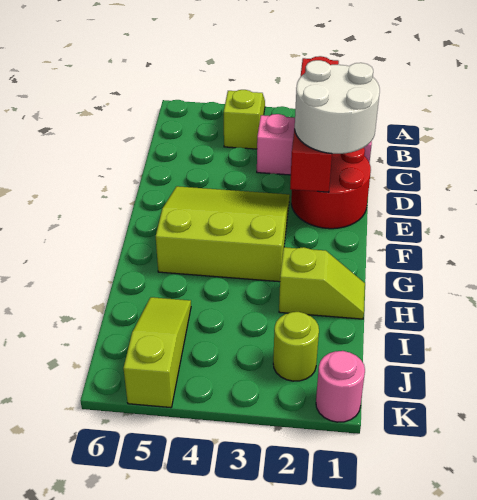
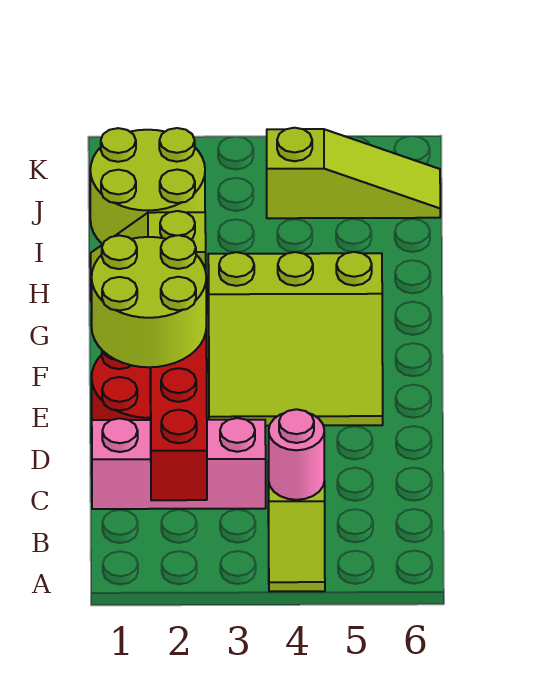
white 2x2 round brick [295,60,380,154] -> lime 2x2 round brick [92,235,206,368]
lime 1x3 slope [123,297,191,408] -> lime 1x3 slope turned to [267,128,440,218]
lime 1x1 round brick [273,312,319,381] -> lime 2x2 round brick [90,128,205,244]
pink 1x1 round brick [316,351,365,422] -> pink 1x1 round brick moved to [268,409,324,500]

